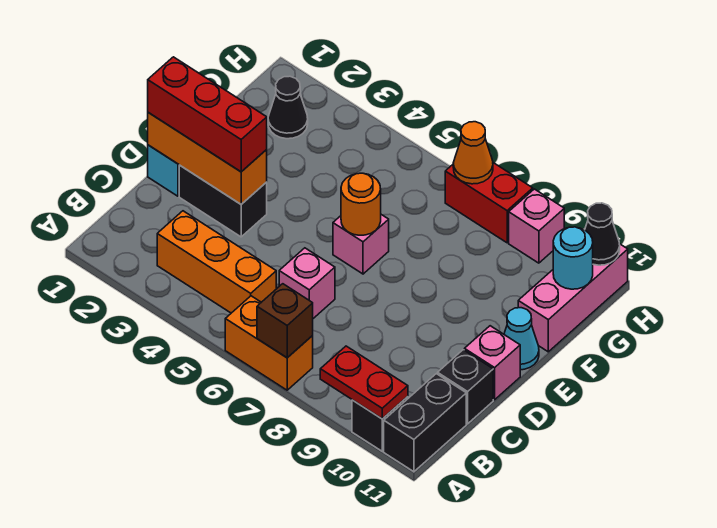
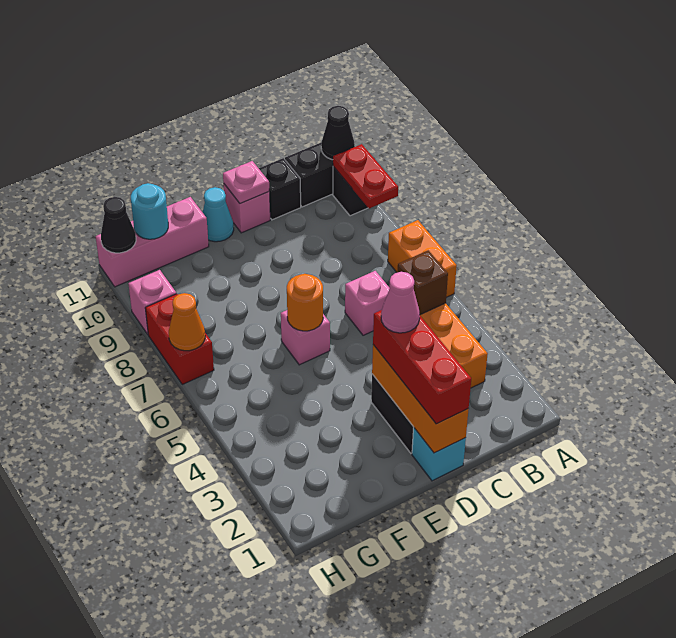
brown 1x1 brick [257,284,313,358] -> brown 1x1 brick moved to [398,250,448,315]
none -> pink 1x1 cone [381,272,420,333]
none -> pink 1x1 plate [223,161,269,204]
black 1x1 cone [268,76,308,139] -> black 1x1 cone moved to [321,106,355,160]

